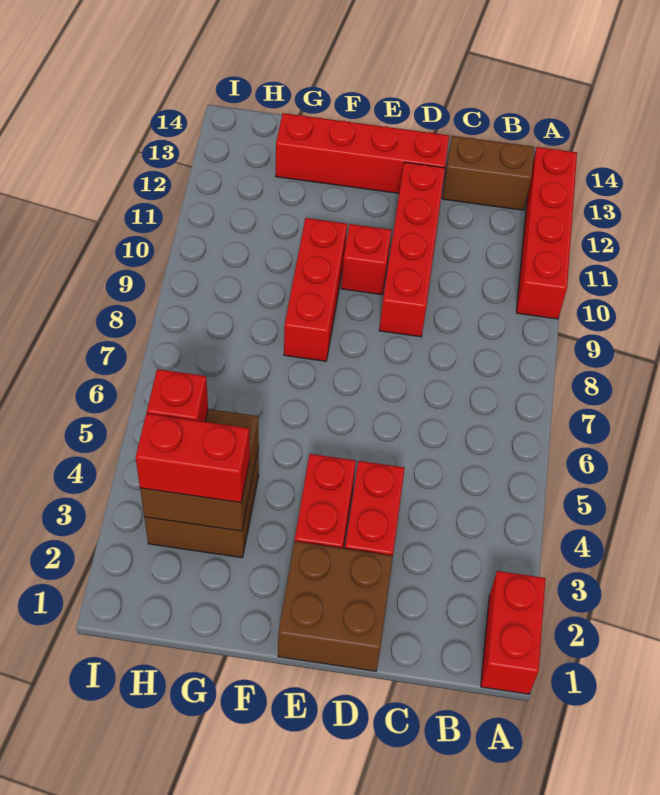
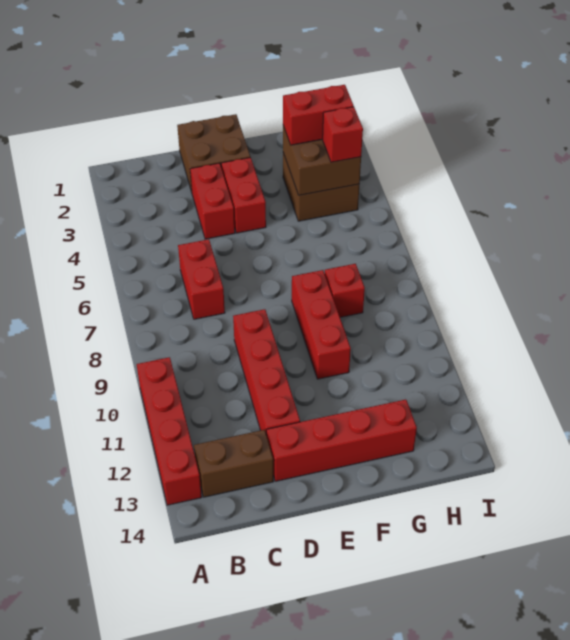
red 1x2 brick [481,571,546,694] -> red 1x2 brick moved to [178,239,225,319]
red 1x1 brick [341,224,391,295] -> red 1x1 brick moved to [325,264,365,317]

